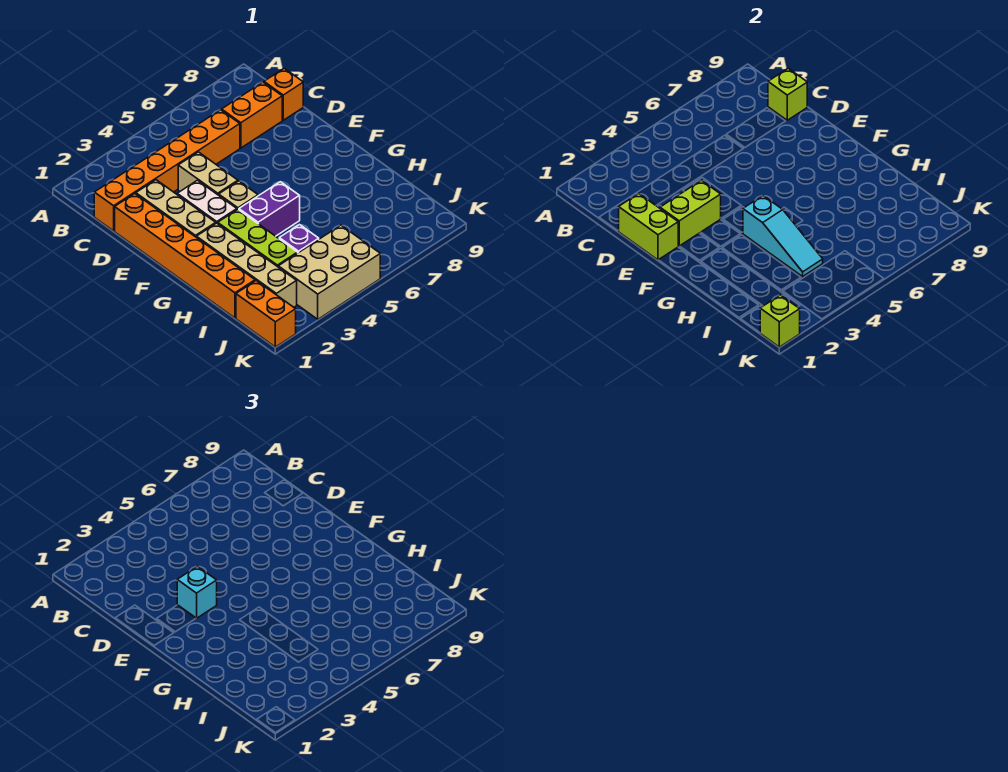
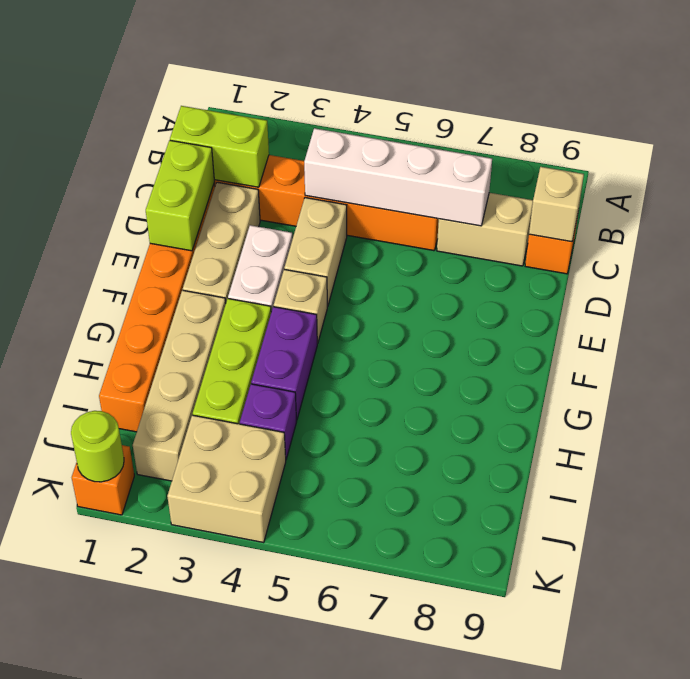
none -> white 1x4 brick [304,128,492,226]
orange 1x2 brick [222,82,282,148] -> tan 1x2 brick [437,193,533,266]
lime 1x1 brick [768,68,807,120] -> tan 1x1 brick [529,167,584,242]
lime 1x2 brick [660,180,721,246] -> lime 1x2 brick moved to [170,106,269,187]
cyan 1x1 brick [177,566,217,618] -> none
purple 1x2 brick [239,182,300,236] -> purple 1x2 brick turned to [251,307,318,420]
cyan 1x3 slope [743,196,823,276] -> none
orange 1x2 brick [236,281,296,347] -> orange 1x1 brick [72,445,134,515]
tan 2x3 brick [278,225,380,319] -> tan 2x2 brick [167,415,286,543]
lime 1x1 brick [760,295,800,347] -> lime 1x1 round brick [71,411,124,482]

